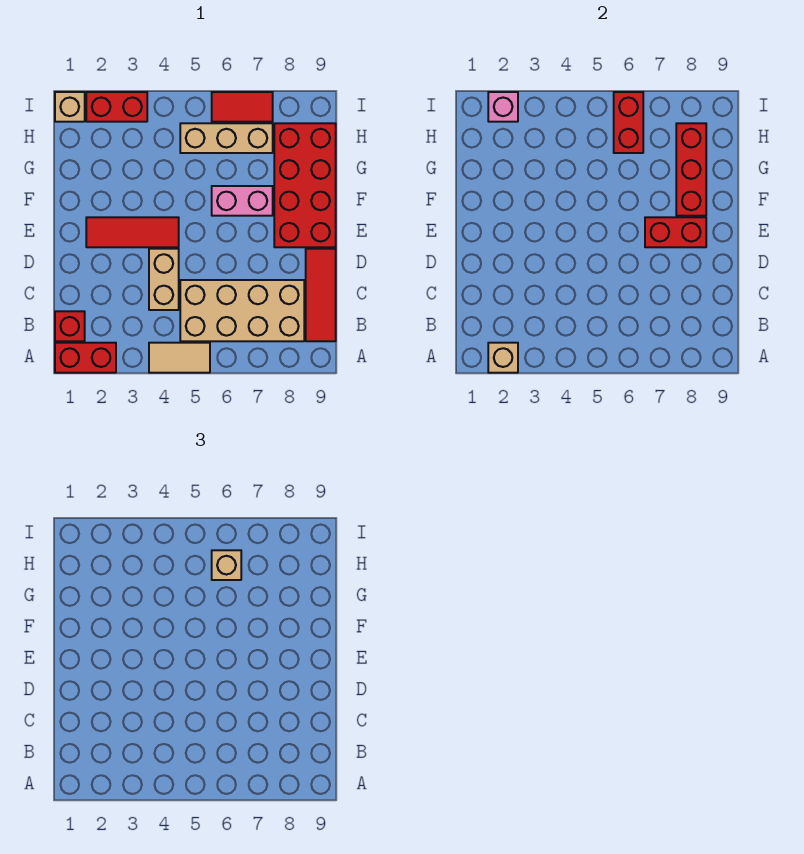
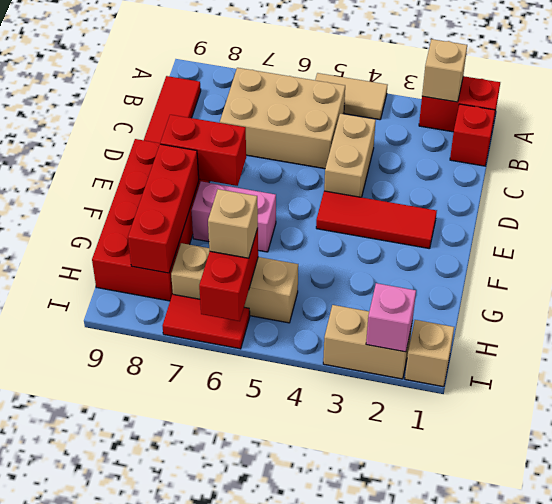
tan 2x4 brick [180,280,304,341] -> tan 2x3 brick [220,68,345,169]
red 1x2 brick [86,92,147,122] -> tan 1x2 brick [323,305,412,379]

